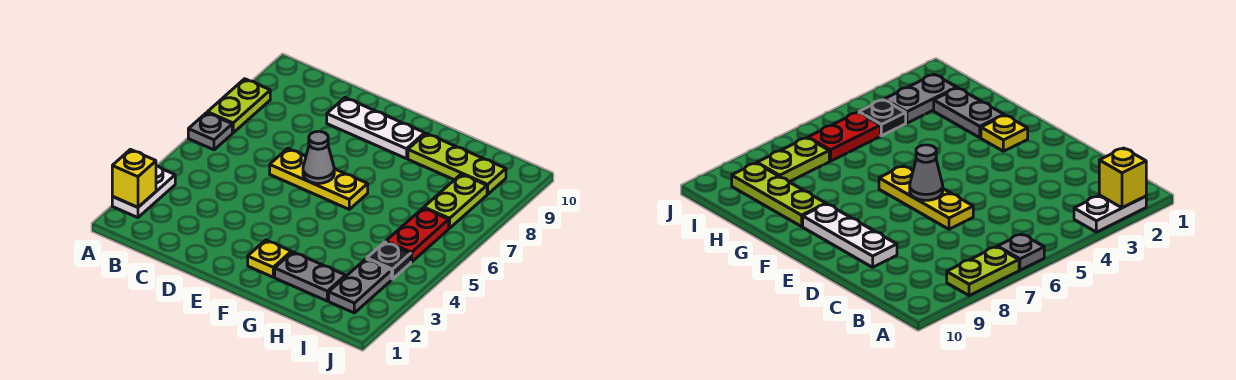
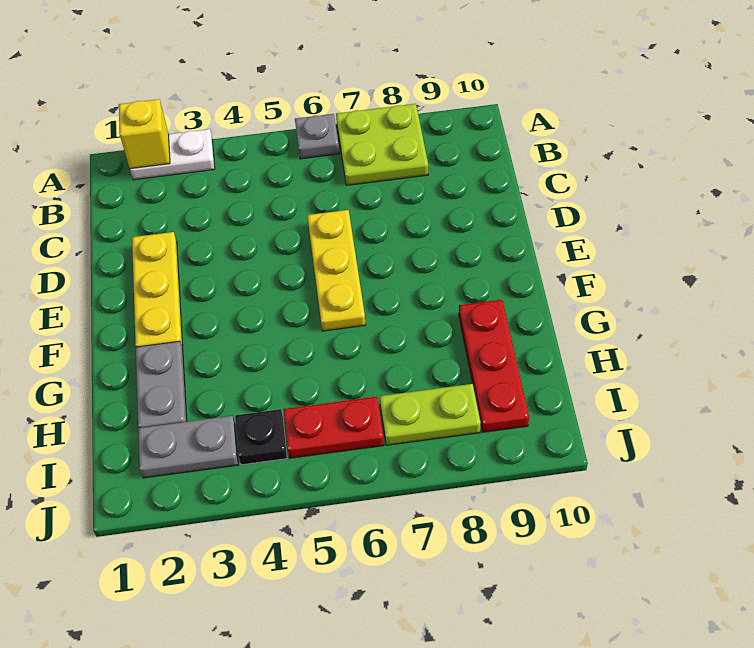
lime 1x2 plate [207,79,270,133] -> lime 2x2 plate [336,104,428,185]
white 1x3 plate [327,98,425,159] -> none
grey 1x1 cone [303,131,334,183] -> none
yellow 1x1 plate [248,240,291,277] -> yellow 1x3 plate [132,232,183,349]
lime 1x3 plate [408,133,506,194] -> red 1x3 plate [459,300,529,432]

